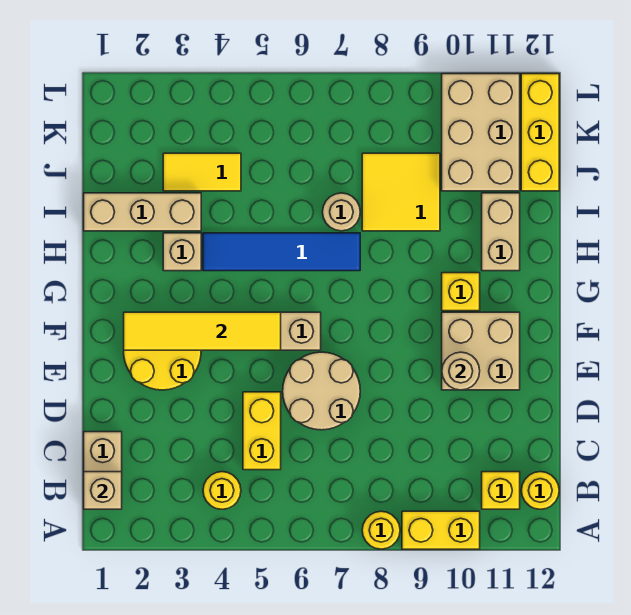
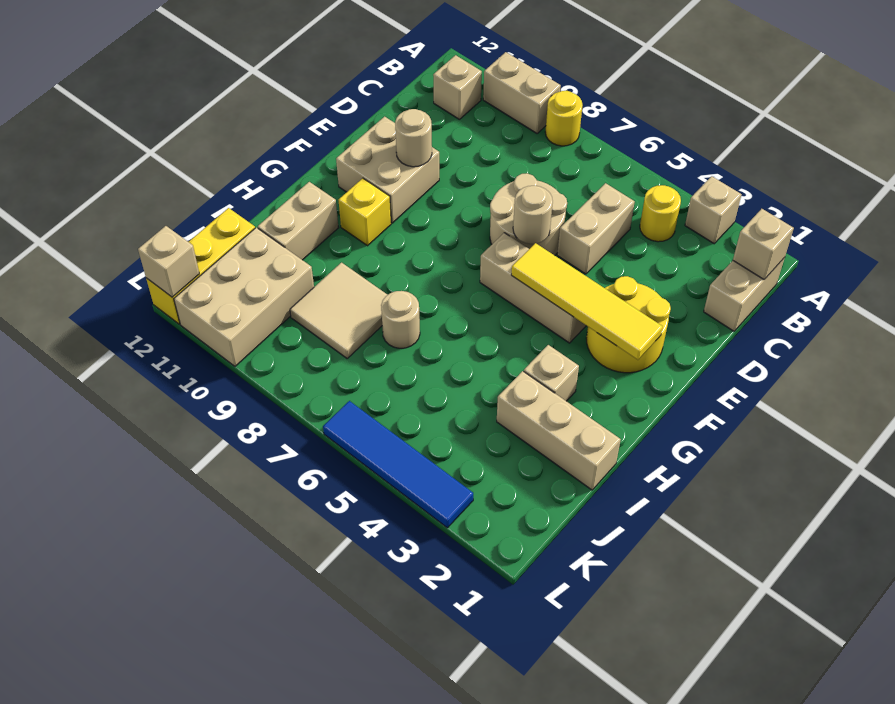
none -> tan 1x1 brick [685,176,742,244]
yellow 1x2 brick [402,511,480,549] -> tan 1x2 brick [483,52,561,133]
yellow 1x1 brick [482,472,520,509] -> tan 1x1 brick [433,55,482,119]
yellow 1x1 round brick [521,472,559,509] -> none
yellow 1x2 brick [243,392,281,470] -> tan 1x2 brick [557,183,635,274]
none -> tan 1x1 round brick [513,186,553,244]
blue 1x4 tile [203,233,360,271] -> blue 1x4 tile moved to [323,401,473,528]
yellow 2x2 tile [362,153,440,231] -> tan 2x2 tile [290,263,387,358]
yellow 1x2 tile [163,153,241,191] -> none
none -> tan 1x1 brick [138,226,199,297]

